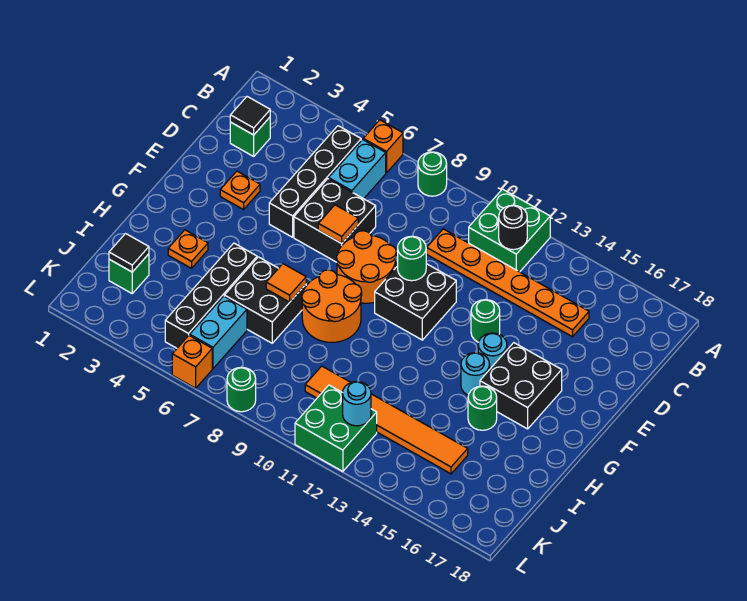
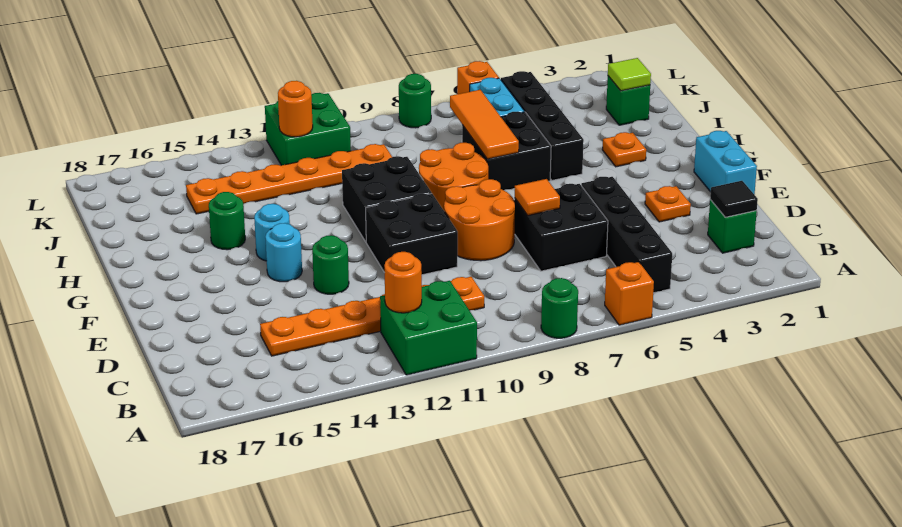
cyan 1x2 brick [329,140,386,199] -> cyan 1x2 brick moved to [694,131,757,194]
black 1x1 round brick [499,205,527,250] -> orange 1x1 round brick [384,252,422,313]
green 1x1 round brick [398,236,426,281] -> none
black 2x2 brick [480,343,562,429] -> black 2x2 brick moved to [342,156,432,242]
orange 1x1 tile [266,264,306,302] -> orange 1x3 tile [450,90,519,159]
black 1x1 tile [109,234,149,272] -> lime 1x1 tile [608,58,651,91]
orange 1x6 tile [305,366,468,474] -> orange 1x6 plate [186,144,392,214]
cyan 1x1 round brick [343,382,371,426] -> orange 1x1 round brick [278,81,313,137]

